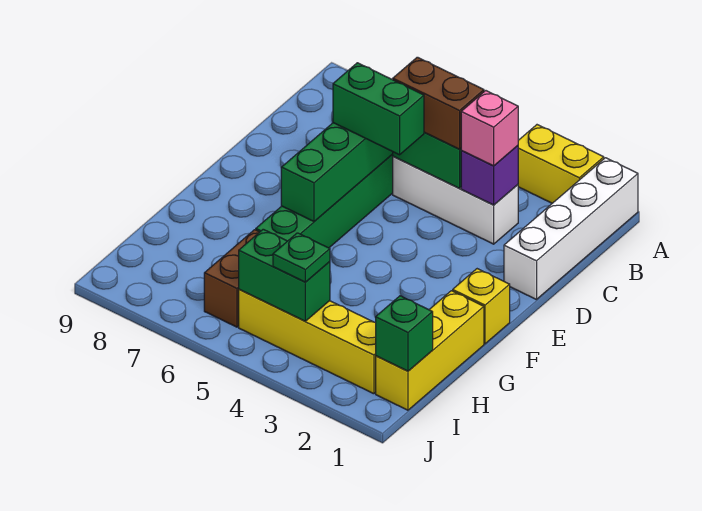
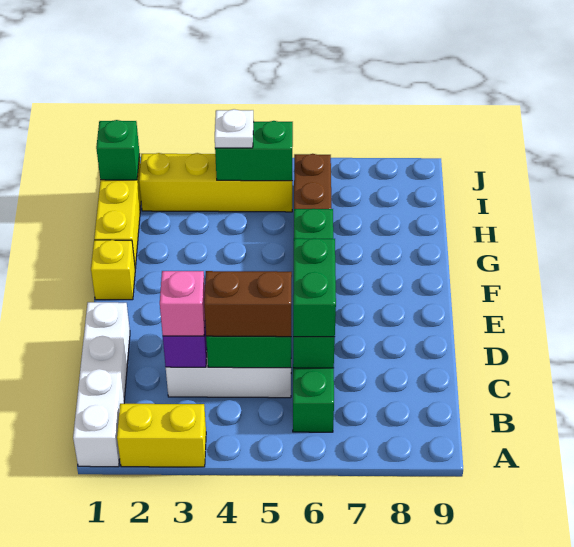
green 1x2 brick [333,63,424,155] -> green 1x2 brick turned to [293,238,336,337]
green 1x1 plate [273,233,330,282] -> white 1x1 plate [215,109,254,148]

